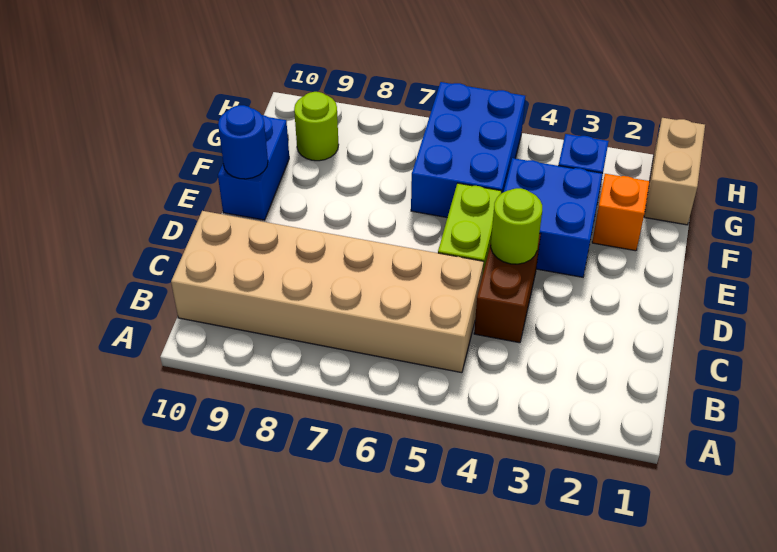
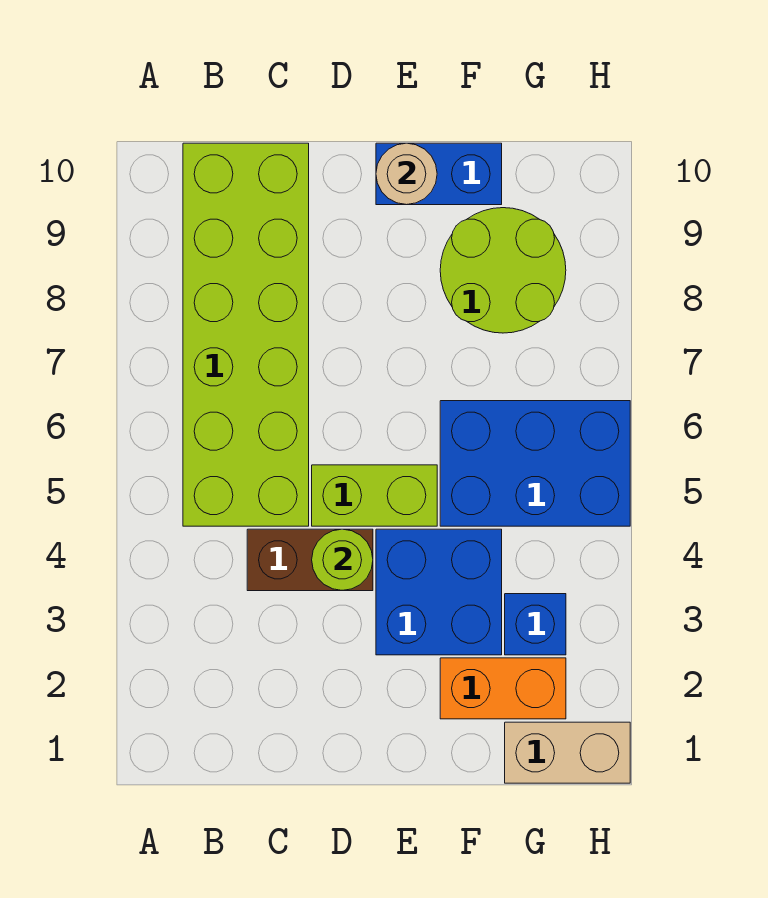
tan 2x6 brick [171,211,484,373] -> lime 2x6 brick [183,143,309,526]
blue 1x1 round brick [218,105,268,179] -> tan 1x1 round brick [376,143,437,205]
orange 1x1 brick [592,174,650,251] -> orange 1x2 brick [440,658,566,719]
lime 1x1 round brick [294,92,339,161] -> lime 2x2 round brick [440,208,566,333]

